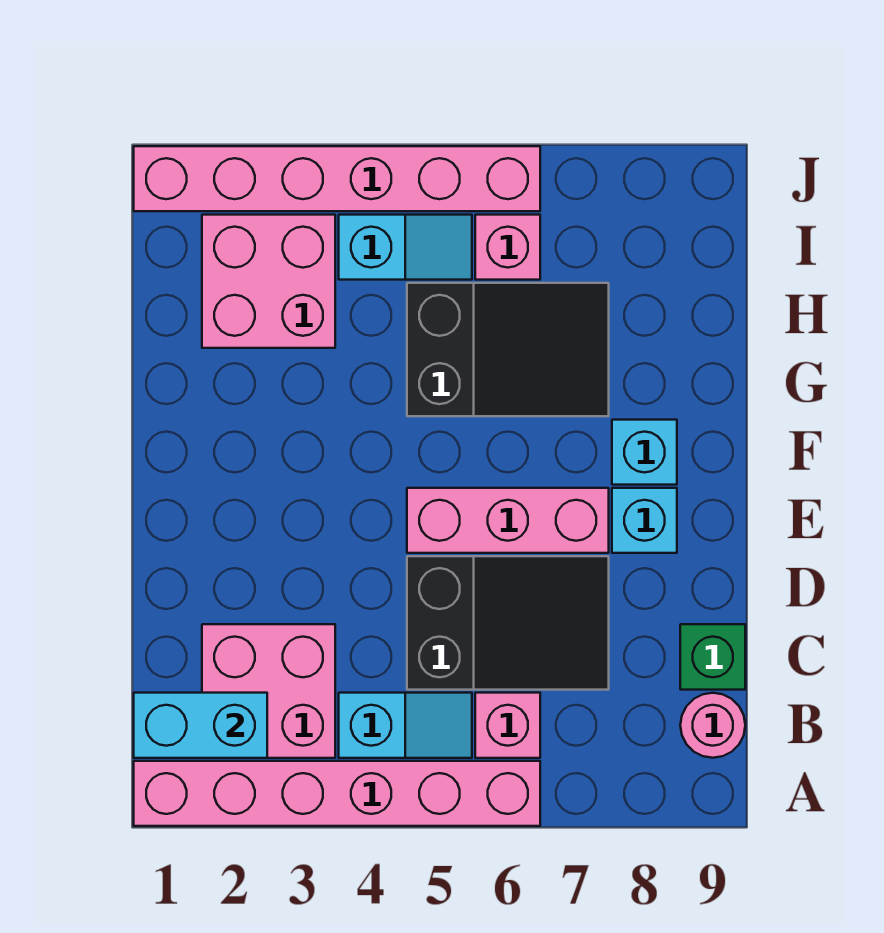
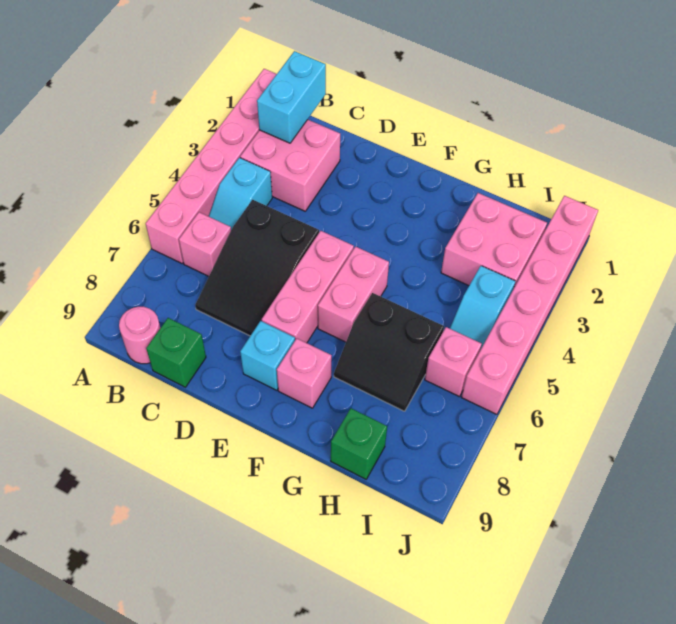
none -> pink 1x2 brick [318,247,389,342]
cyan 1x1 brick [612,420,677,485] -> pink 1x1 brick [277,339,332,408]
black 2x3 slope [407,283,609,416] -> black 2x2 slope [334,293,444,411]
none -> green 1x1 brick [331,408,387,479]

